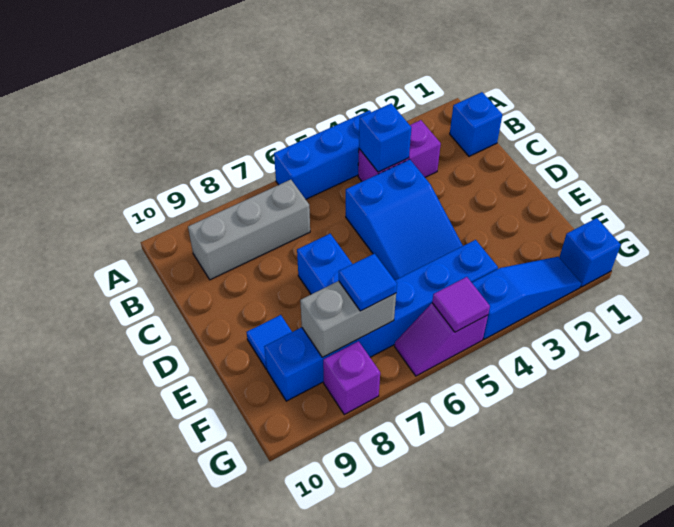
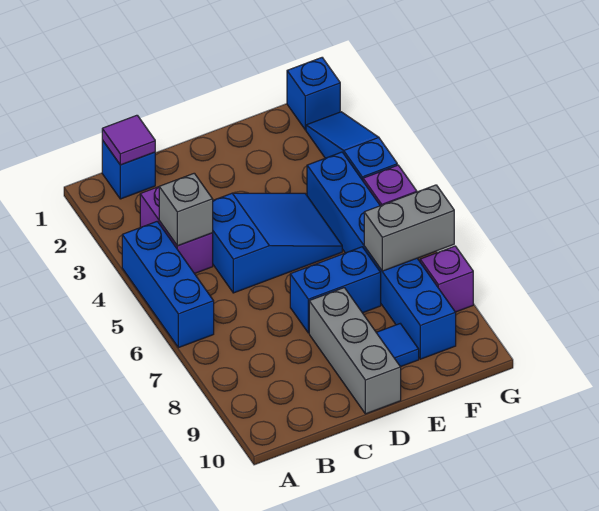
blue 1x1 brick [359,103,411,172] -> grey 1x1 brick [159,173,213,246]
grey 1x3 brick [188,180,310,280] -> grey 1x3 brick moved to [309,288,401,414]
grey 1x2 brick [300,281,396,357] -> grey 1x2 brick turned to [364,185,454,271]
blue 1x1 tile [339,254,397,311] -> none
purple 1x1 tile [432,277,490,332] -> purple 1x1 tile moved to [102,115,155,165]

